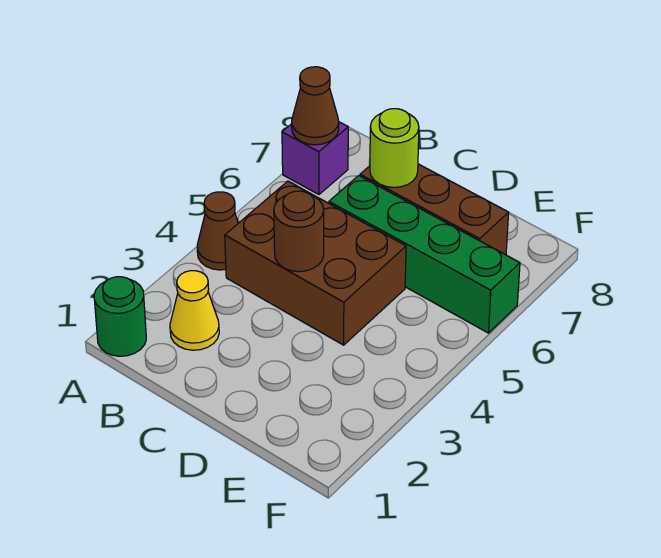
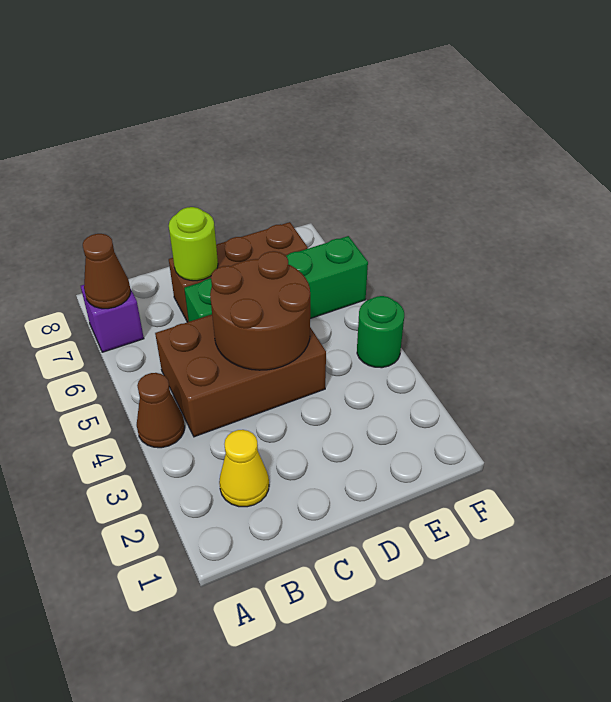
green 1x1 round brick [94,277,146,356] -> green 1x1 round brick moved to [357,296,404,368]
brown 1x1 round brick [274,191,324,272] -> brown 2x2 round brick [210,251,310,370]

